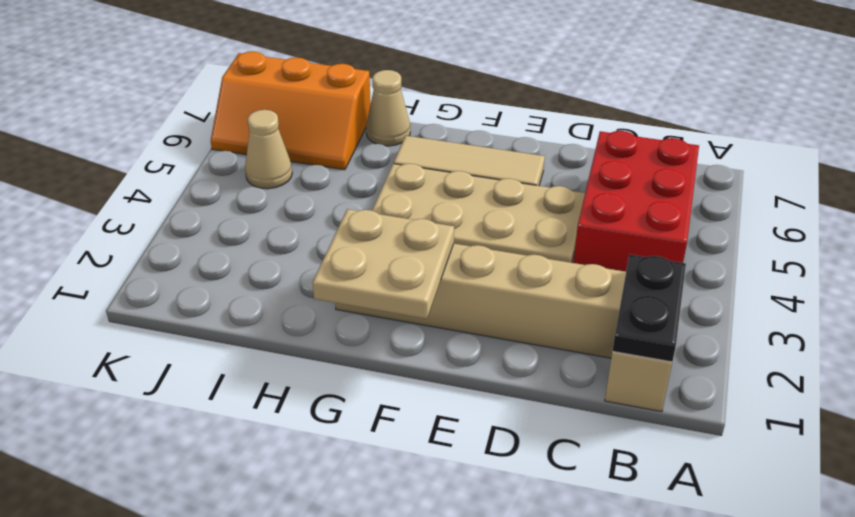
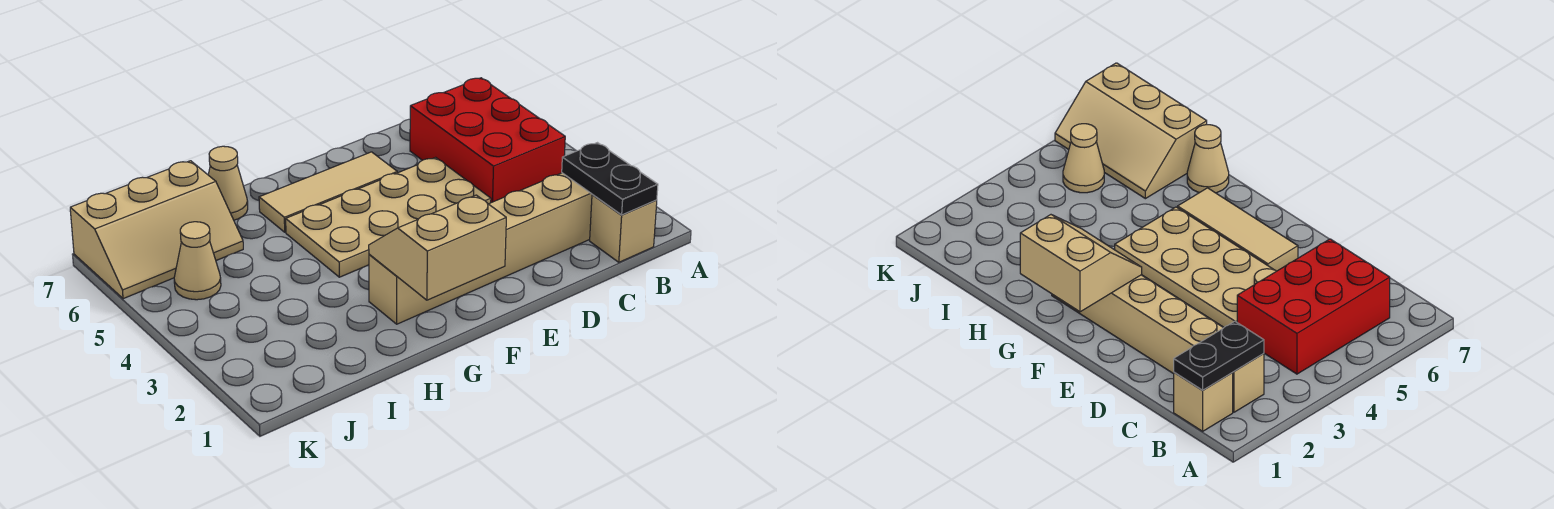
tan 2x2 plate [313,209,454,319] -> tan 2x2 slope [369,195,506,300]
orange 2x3 slope [211,52,371,170] -> tan 2x3 slope [70,161,243,299]

